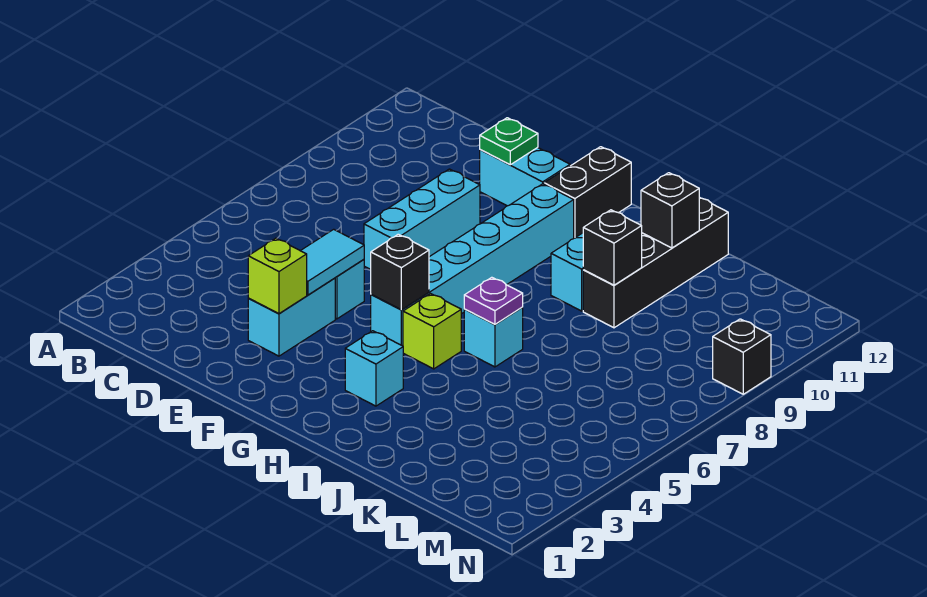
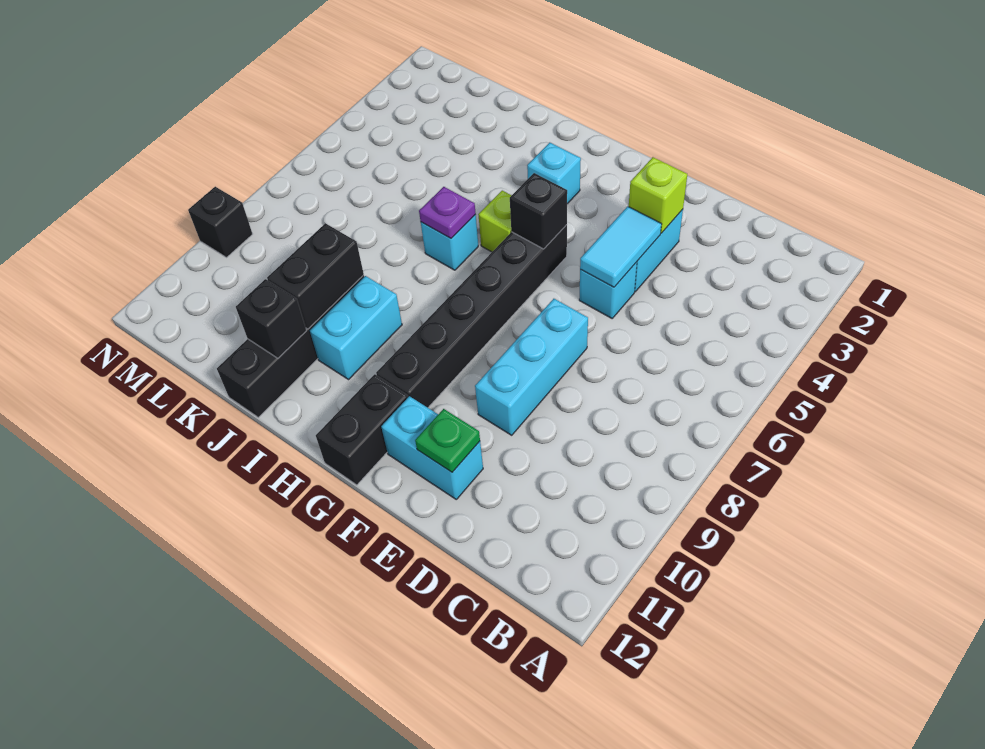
cyan 1x6 brick [371,184,574,346] -> black 1x6 brick [376,225,567,408]
black 1x1 brick [583,210,642,285] -> black 1x2 brick [267,223,364,329]

